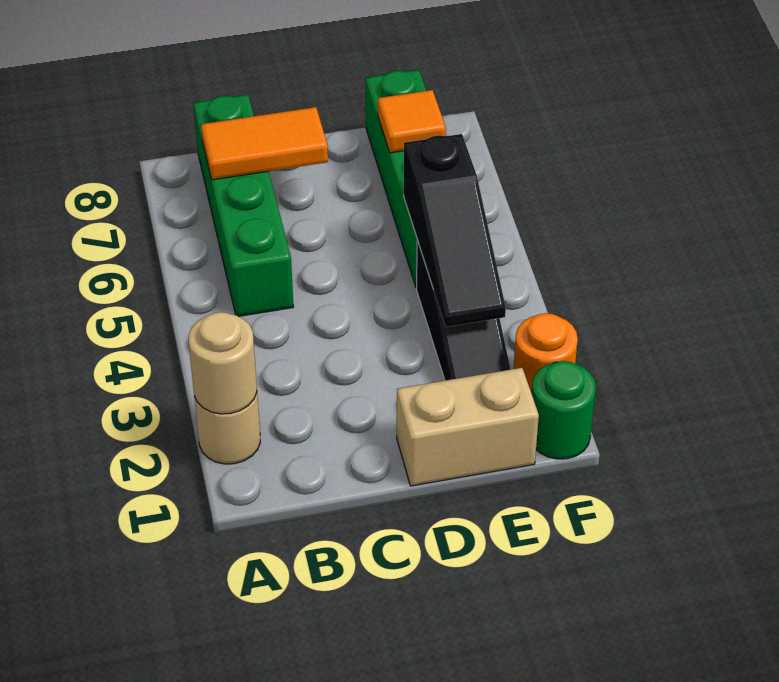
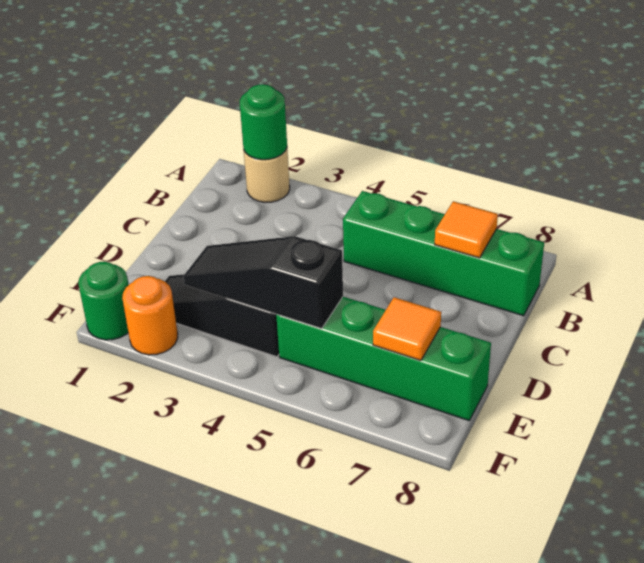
tan 1x1 round brick [189,312,257,414] -> green 1x1 round brick [240,84,287,160]
orange 1x2 tile [201,107,328,180] -> orange 1x1 tile [435,201,498,258]
tan 1x2 brick [397,368,539,486] -> none

